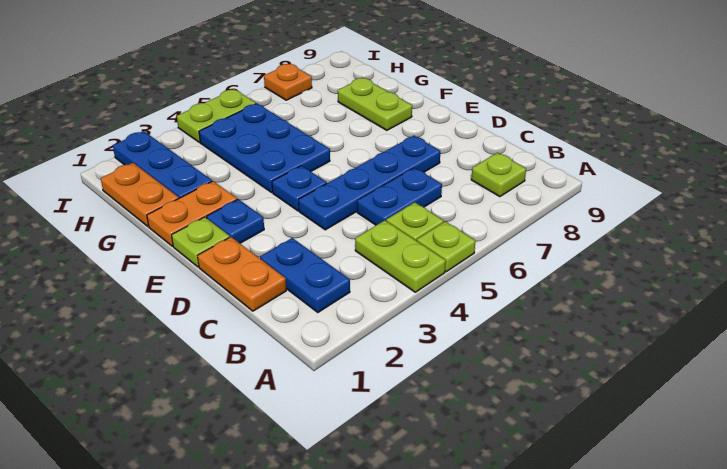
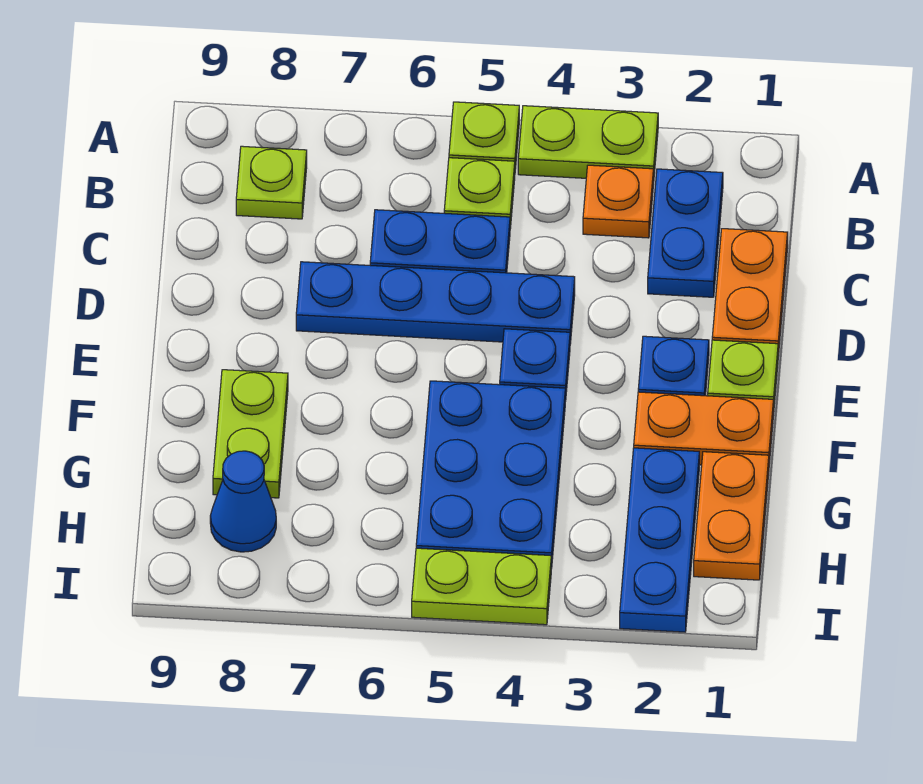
lime 1x2 plate [355,220,446,292] -> lime 1x2 plate turned to [518,106,658,178]
none -> blue 1x1 cone [210,451,276,552]
orange 1x1 plate [264,64,312,100] -> orange 1x1 plate moved to [583,165,654,238]

